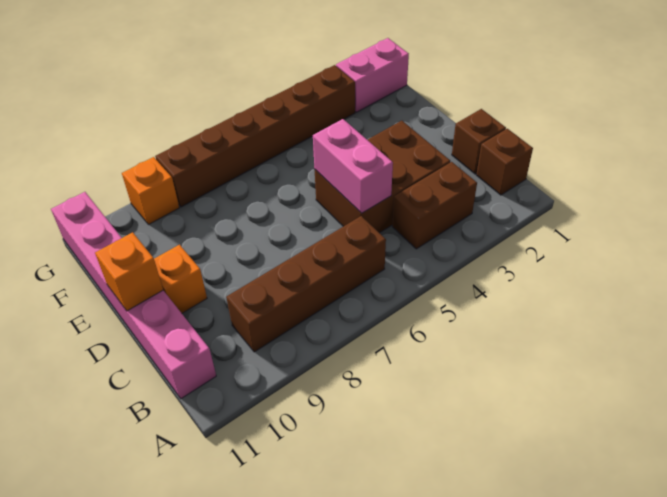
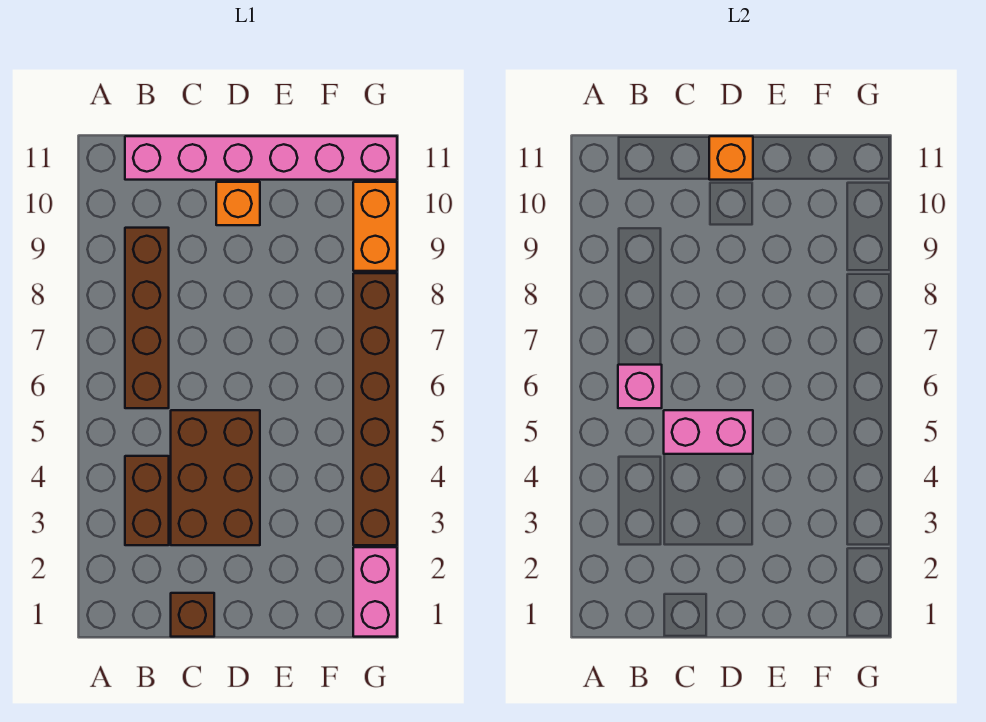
brown 1x1 brick [476,129,533,195] -> none
none -> pink 1x1 brick [618,365,662,408]
orange 1x1 brick [122,157,179,225] -> orange 1x2 brick [353,182,397,271]

